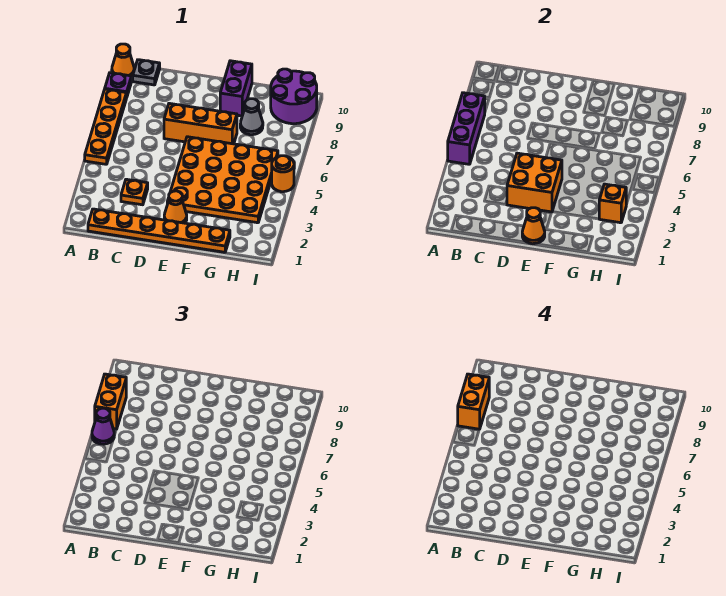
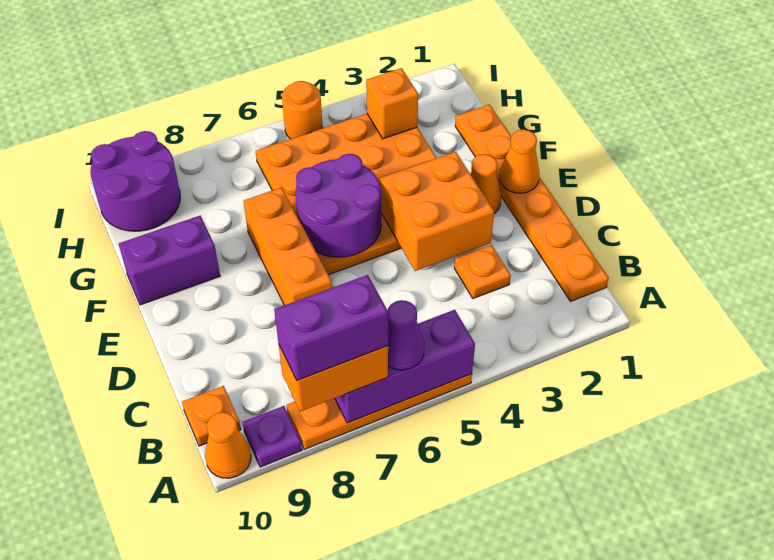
orange 1x2 brick [458,374,489,429] -> purple 1x2 brick [274,275,388,380]
grey 1x1 plate [133,60,160,85] -> orange 1x1 plate [182,386,241,446]
none -> purple 2x2 round brick [296,154,381,257]
grey 1x1 cone [240,99,263,135] -> none

